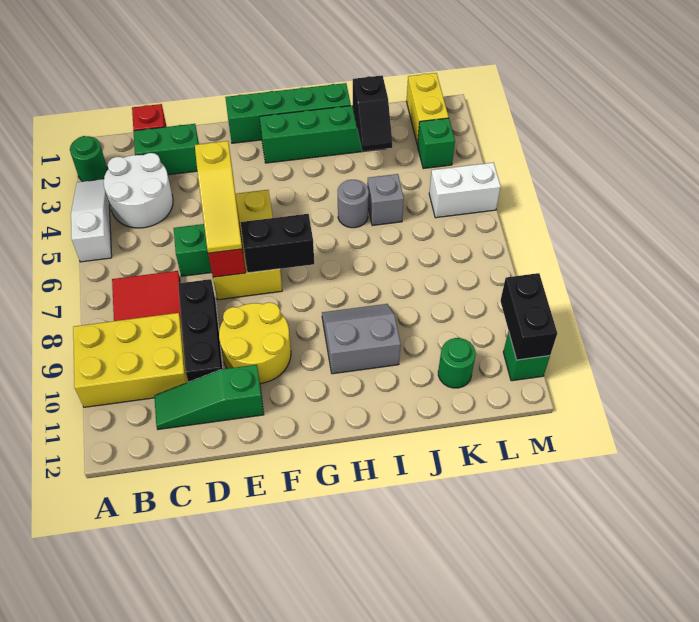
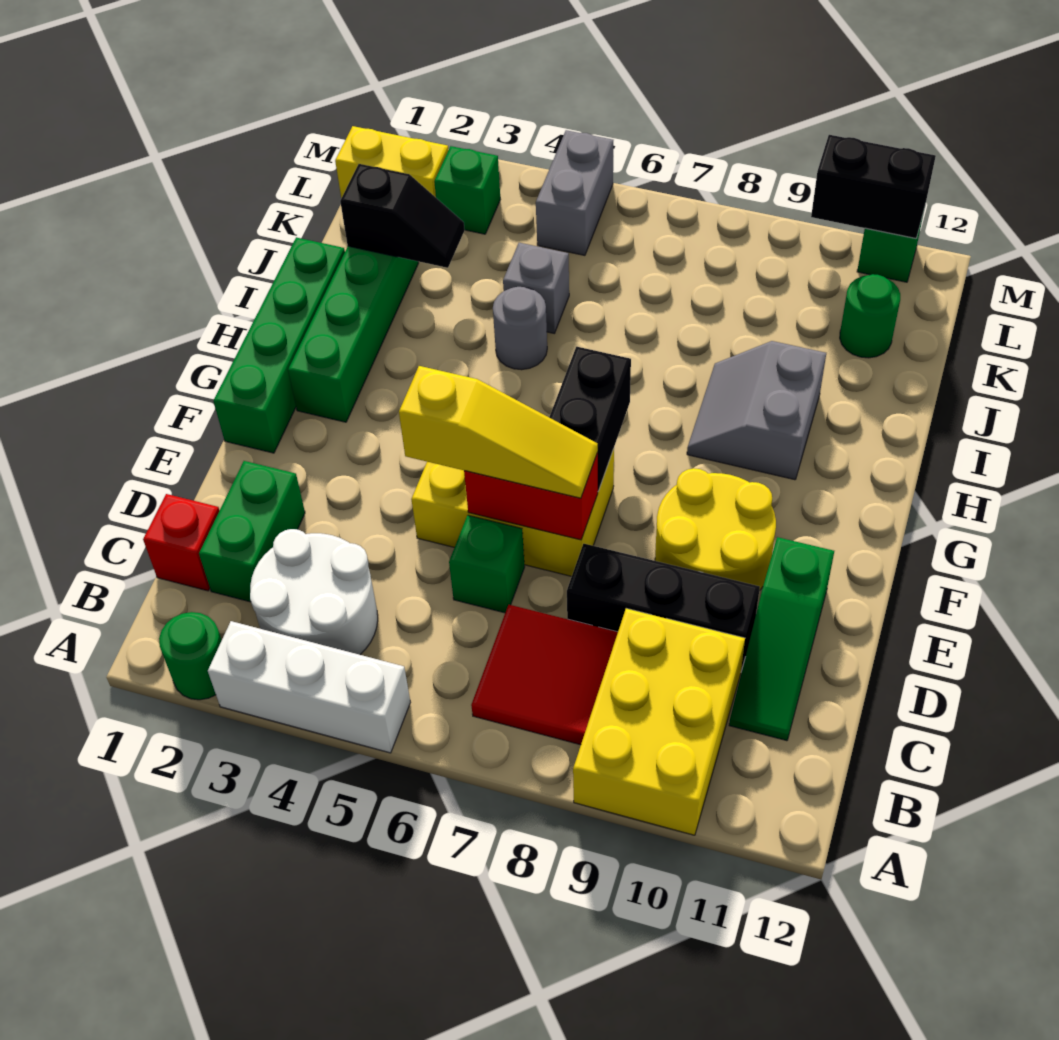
white 1x3 slope [71,179,112,262] -> white 1x3 brick [208,621,410,753]
white 1x2 brick [429,163,501,218] -> grey 1x2 brick [536,130,613,255]

